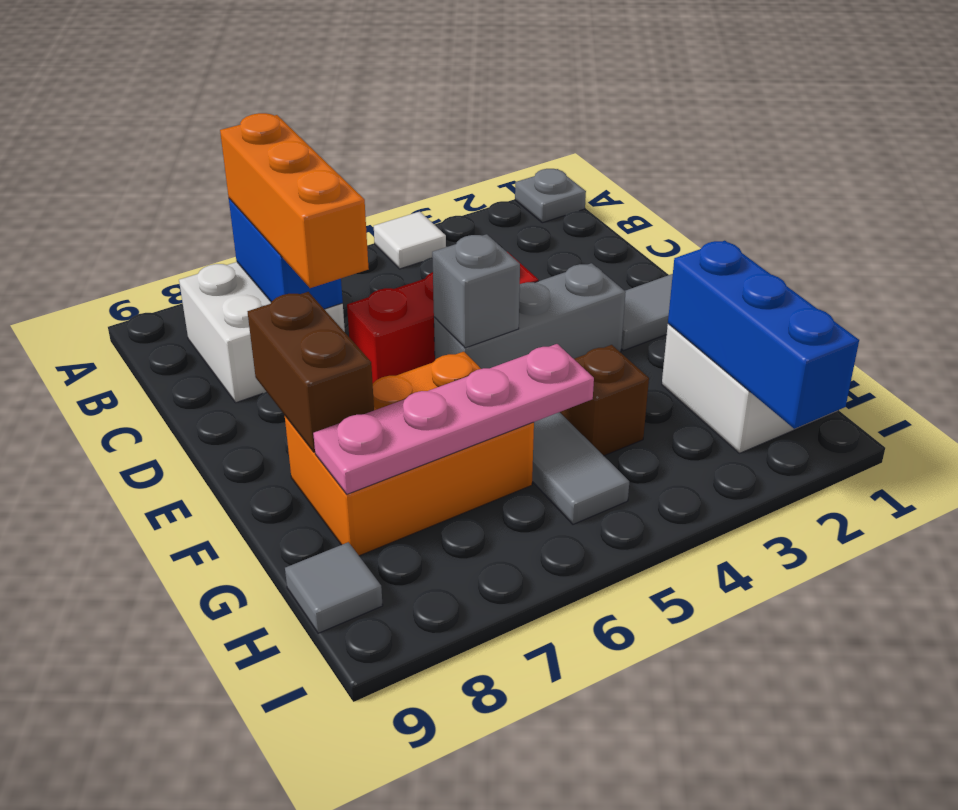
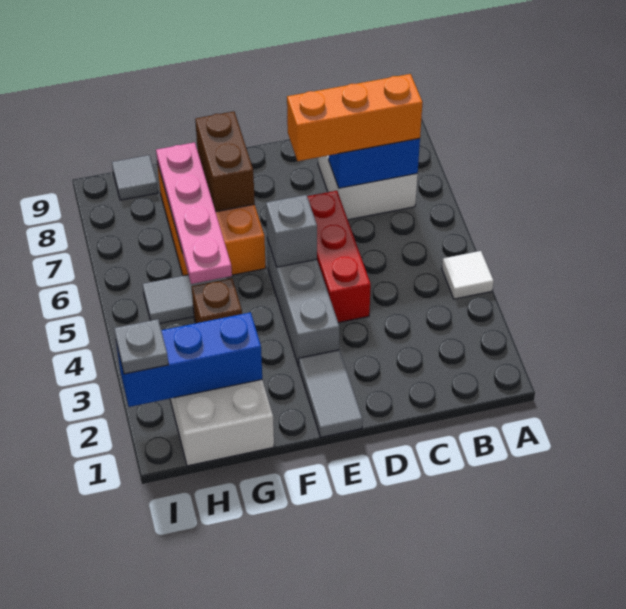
grey 1x1 plate [515,169,586,223] -> grey 1x1 plate moved to [114,319,168,374]
brown 1x2 brick [248,292,374,452] -> brown 1x2 brick turned to [195,111,255,212]

